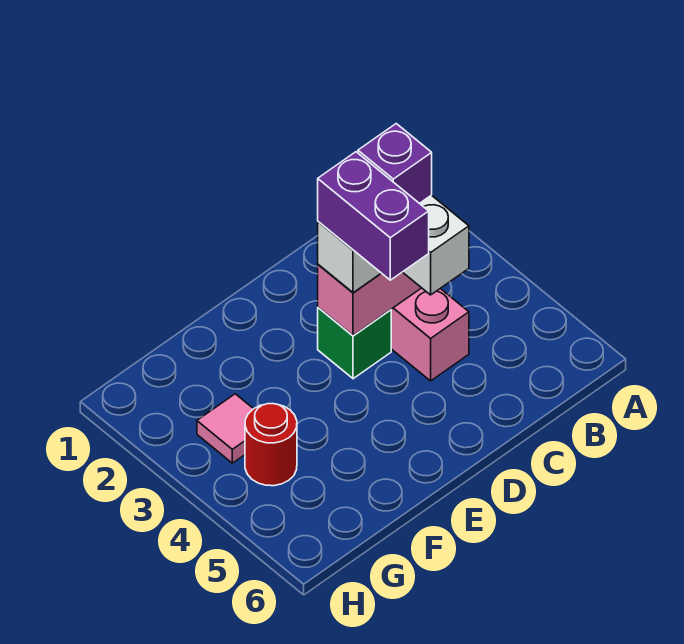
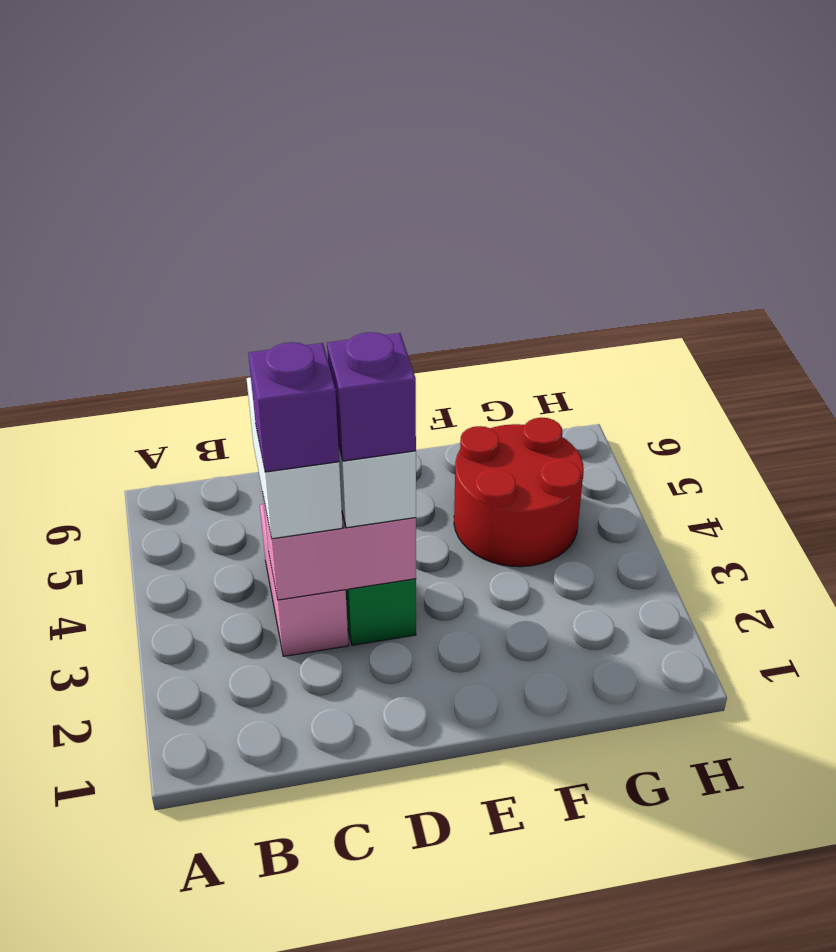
purple 1x2 brick [318,152,429,280] -> purple 1x1 brick [327,332,416,461]
pink 1x1 tile [197,394,253,463] -> none
red 1x1 round brick [245,404,297,486] -> red 2x2 round brick [454,418,584,567]

